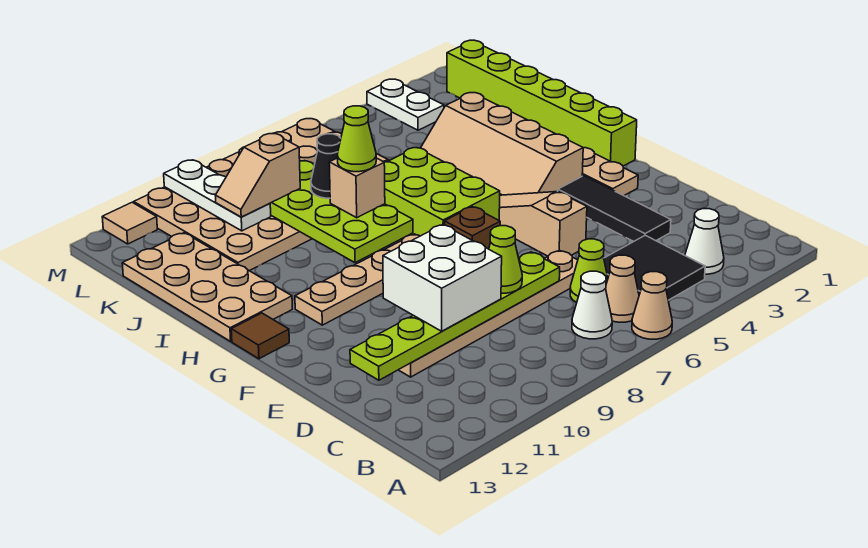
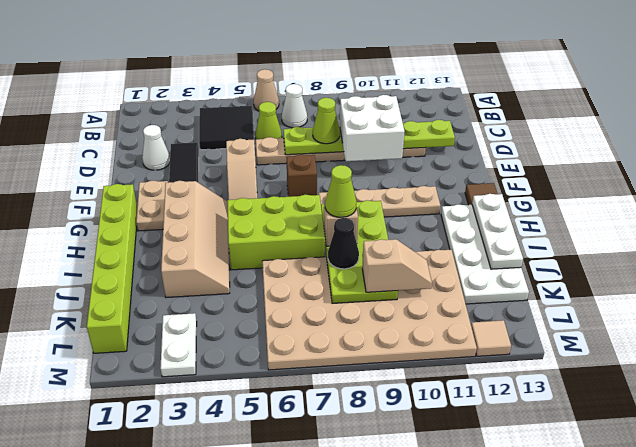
white 1x1 cone [685,209,724,274] -> white 1x1 cone moved to [142,125,170,170]
tan 1x1 cone [606,255,639,322] -> none
lime 2x3 brick [384,148,500,239] -> lime 2x3 brick turned to [228,195,325,270]
tan 2x4 plate [122,233,292,341] -> white 2x4 plate [441,204,529,304]
white 1x3 plate [164,160,271,231] -> white 1x3 plate moved to [472,194,523,269]

